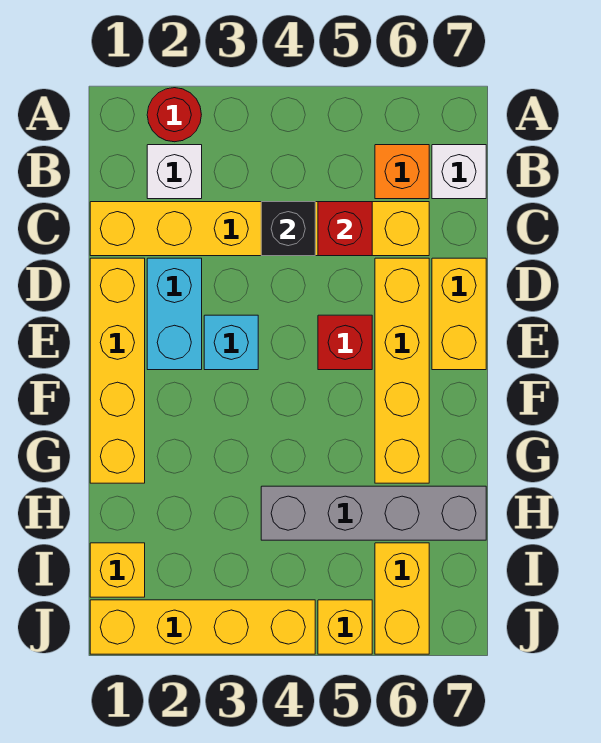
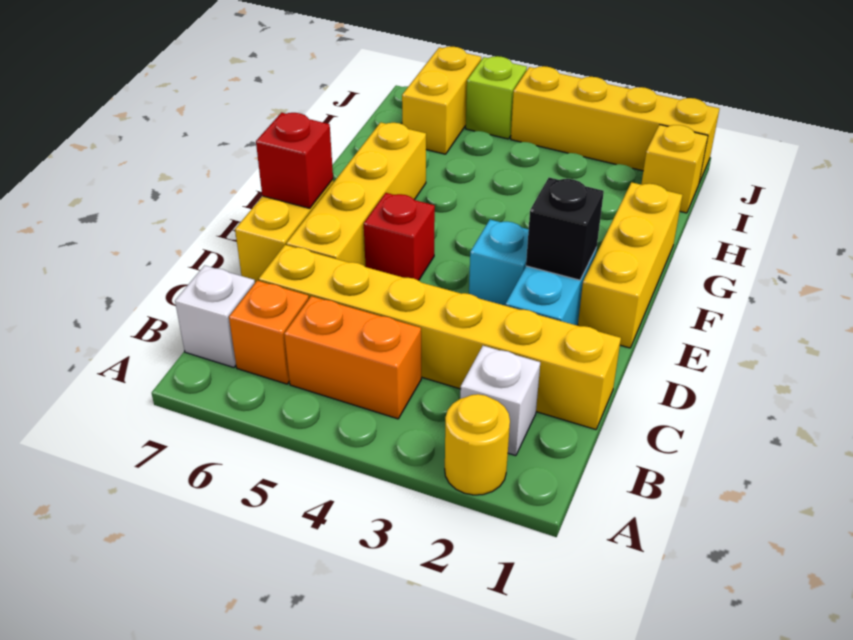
red 1x1 round brick [147,88,201,142] -> yellow 1x1 round brick [445,394,510,495]
none -> orange 1x2 brick [284,296,421,419]
black 1x1 brick [261,202,315,256] -> black 1x1 brick moved to [526,178,604,280]
red 1x1 brick [318,202,372,256] -> red 1x1 brick moved to [256,113,333,208]
yellow 1x4 brick [90,258,145,483] -> yellow 1x3 brick [578,182,682,348]
grey 1x4 brick [261,486,486,540] -> none
yellow 1x1 brick [318,600,372,654] -> lime 1x1 brick [466,56,527,139]

